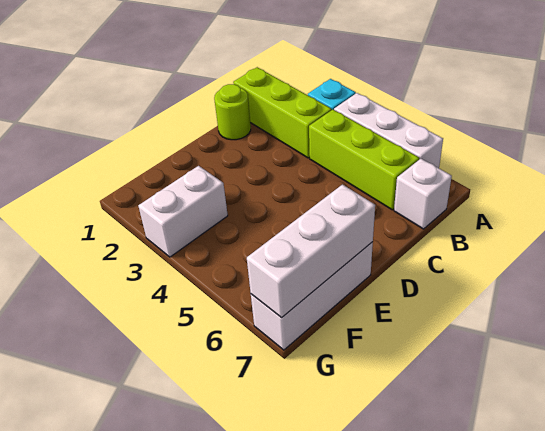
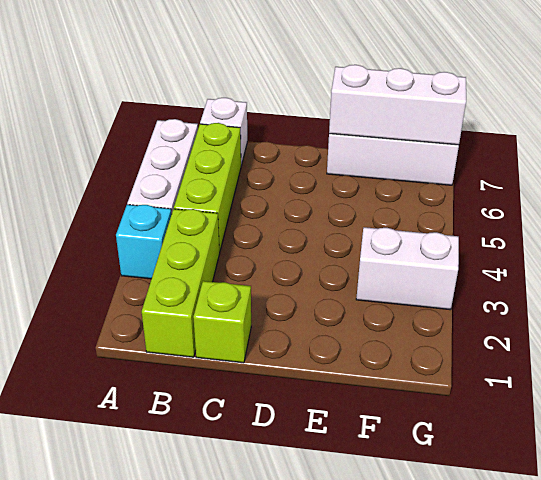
lime 1x1 round brick [214,84,251,140] -> lime 1x1 brick [193,281,251,363]

